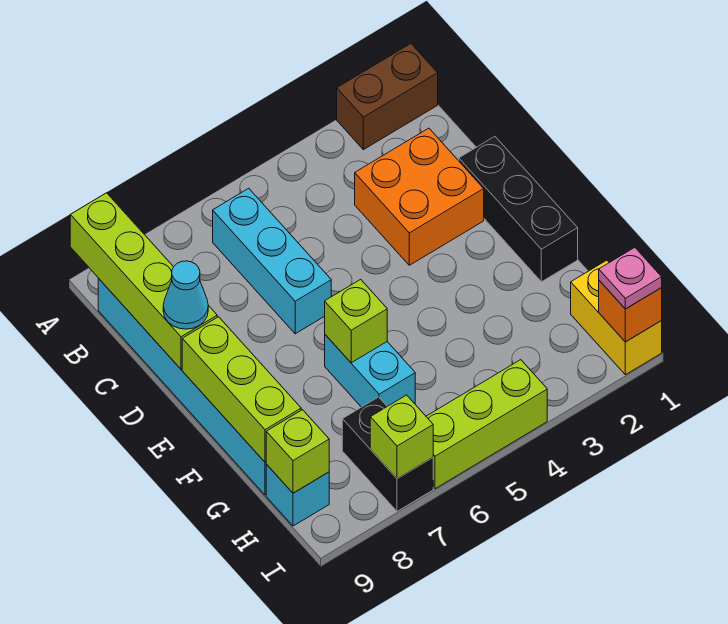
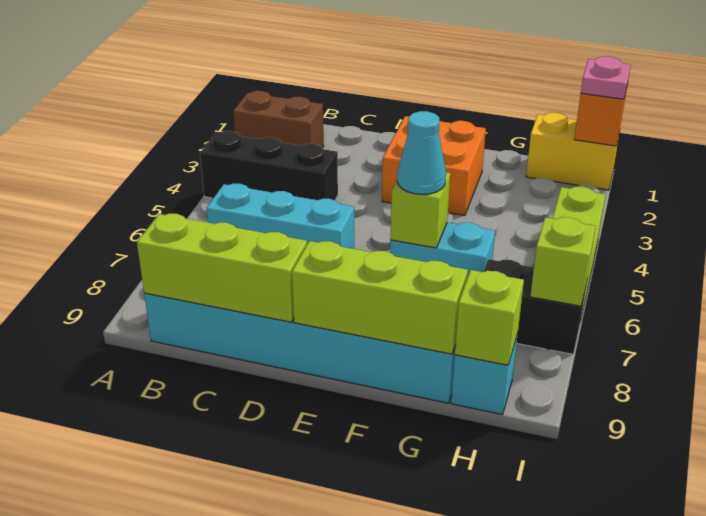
brown 1x2 brick [337,44,438,150] -> brown 1x2 brick turned to [233,91,324,148]
lime 1x4 brick [70,193,217,369] -> lime 1x3 brick [137,214,307,322]
orange 2x2 brick [355,128,484,265] -> orange 2x2 brick moved to [382,116,486,215]
black 1x3 brick [459,137,578,282] -> black 1x3 brick moved to [200,131,338,200]
cyan 1x1 cone [163,261,208,329] -> cyan 1x1 cone moved to [397,111,446,194]

